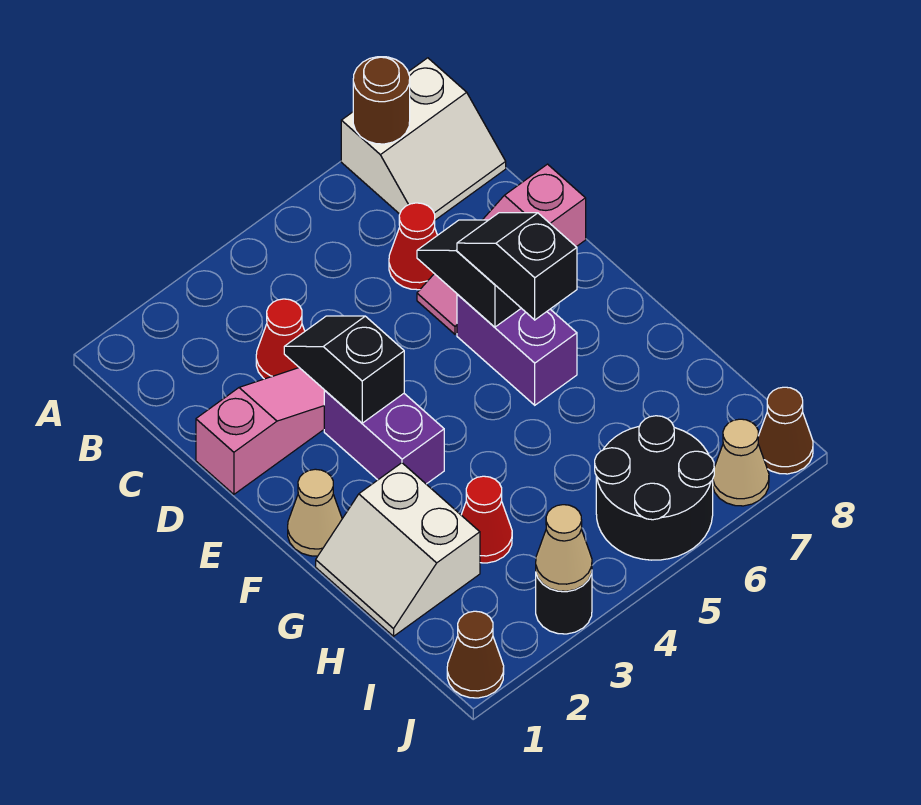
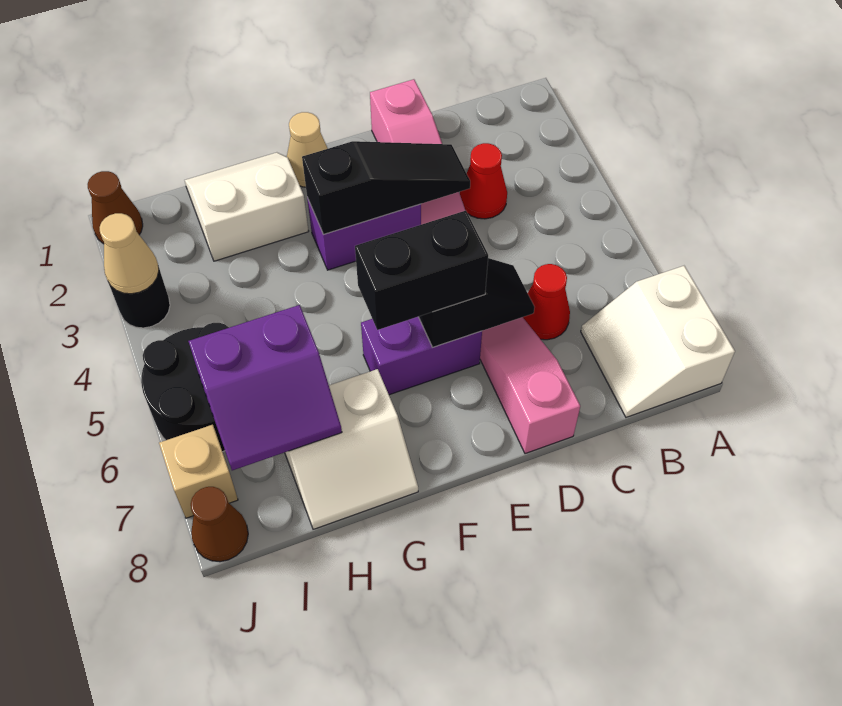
brown 1x1 round brick [353,57,410,144] -> none
black 1x2 slope [284,316,404,423] -> black 1x3 slope [302,141,470,235]
black 1x2 slope [457,213,577,320] -> black 1x2 brick [355,210,488,330]
none -> white 2x2 slope [285,369,418,529]
red 1x1 cone [461,476,512,563] -> none
none -> purple 2x2 slope [188,305,342,470]
tan 1x1 cone [713,419,769,506] -> tan 1x1 brick [159,425,238,518]

